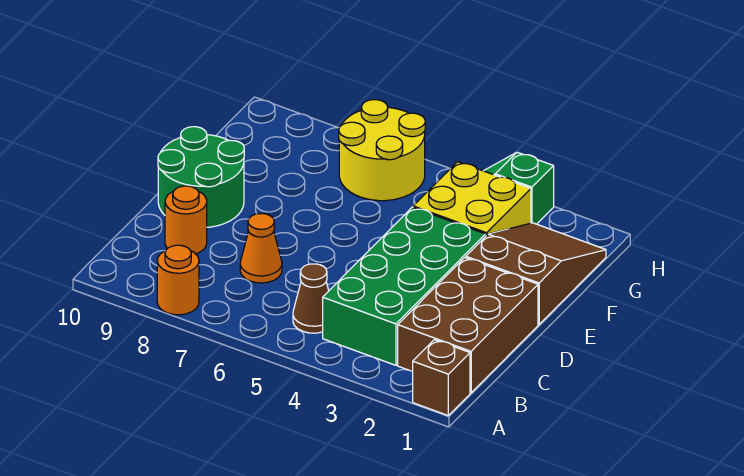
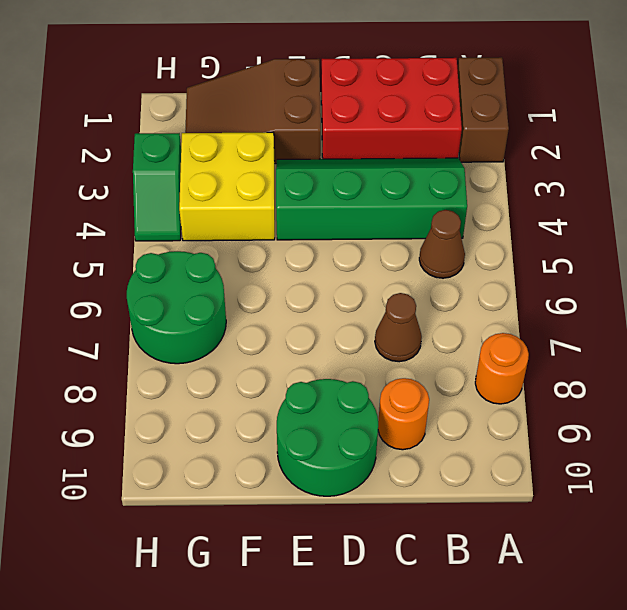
brown 1x1 brick [413,340,470,415] -> brown 1x2 brick [458,57,509,162]
brown 2x3 brick [398,258,538,393] -> red 2x3 brick [321,58,462,159]
green 2x4 brick [323,207,486,365] -> green 2x4 slope [276,158,467,240]
orange 1x1 cone [240,214,282,283] -> brown 1x1 cone [375,293,422,362]
yellow 2x2 round brick [339,100,425,201] -> green 2x2 round brick [127,251,226,364]

